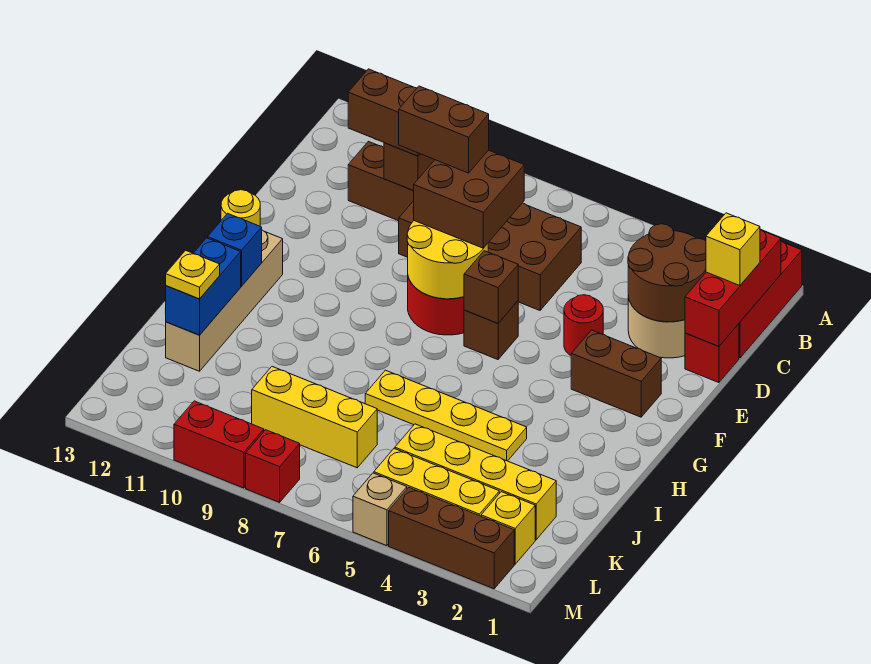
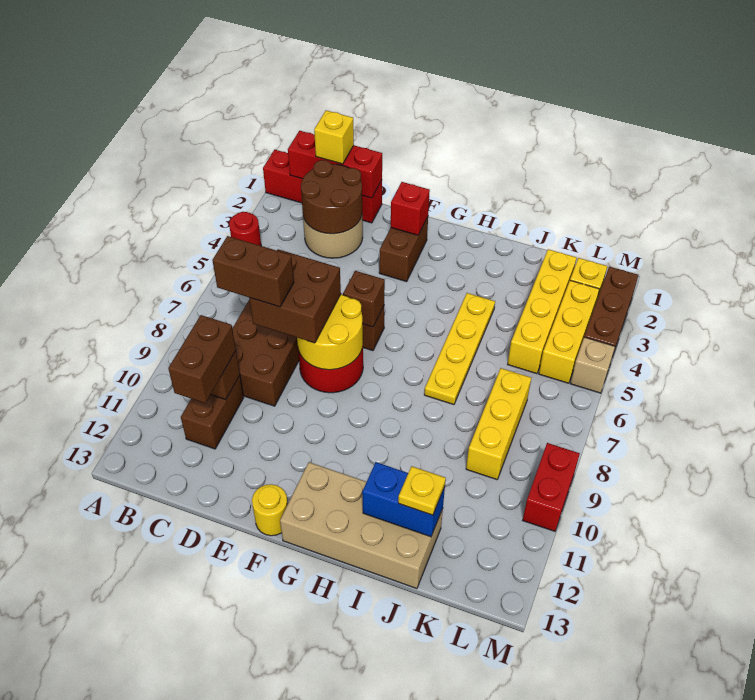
brown 1x2 brick [399,86,489,173] -> brown 1x2 brick turned to [212,236,294,307]
red 1x1 round brick [564,295,603,355] -> red 1x1 round brick moved to [229,212,261,246]
tan 1x4 brick [166,230,283,371] -> tan 2x4 brick [280,462,443,589]
blue 1x1 brick [208,213,262,286] -> none
red 1x1 brick [246,430,300,502] -> red 1x1 brick moved to [391,182,430,235]

